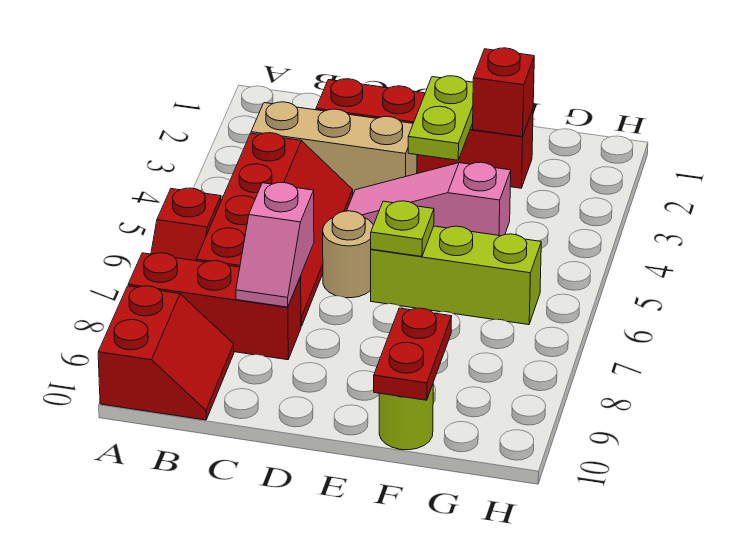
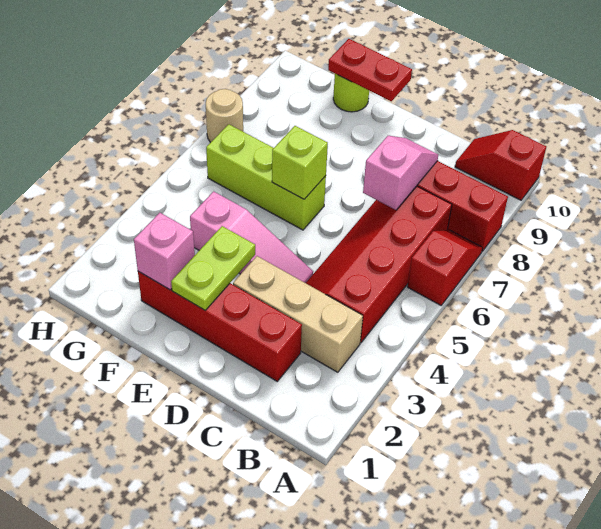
red 2x2 slope [98,286,234,420] -> red 1x2 slope [455,130,546,200]
tan 1x1 round brick [323,211,373,298] -> tan 1x1 round brick moved to [206,89,243,143]
lime 1x1 plate [371,201,434,257] -> lime 1x1 brick [272,126,328,199]
red 1x1 brick [473,48,534,137] -> pink 1x1 brick [134,213,195,290]
red 1x2 plate [374,308,452,400] -> red 1x2 plate turned to [328,39,412,101]

